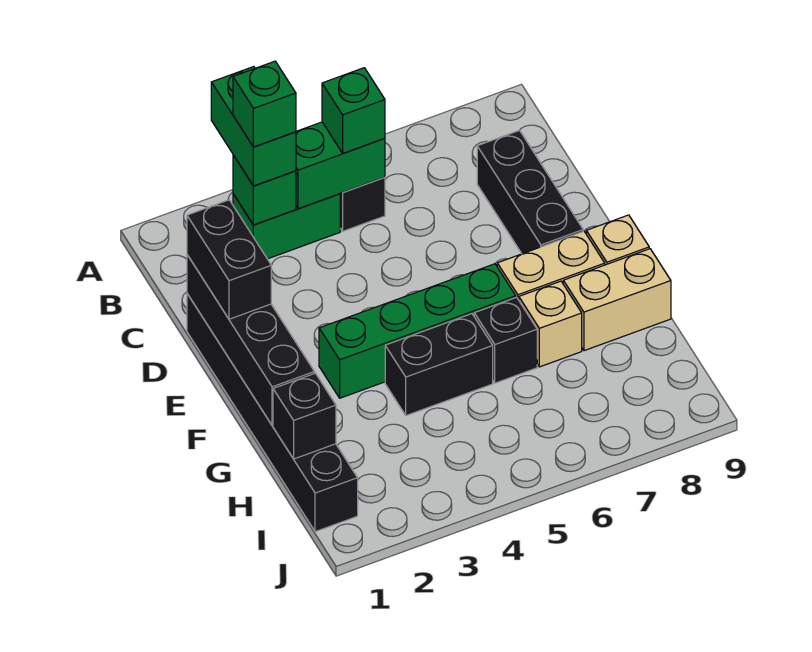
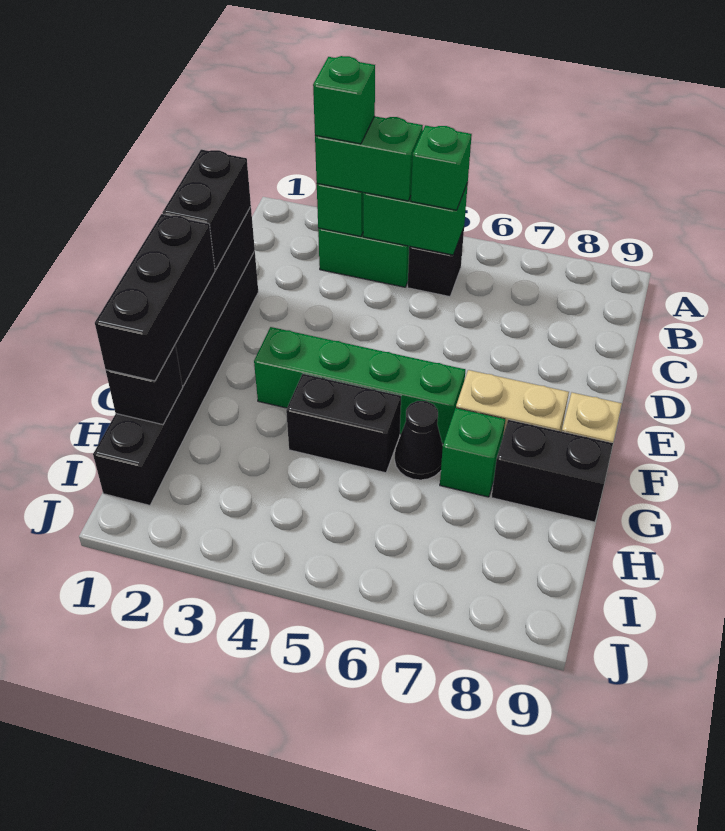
green 1x2 brick [211,67,296,186] -> green 1x2 brick turned to [315,116,423,201]
black 1x3 brick [477,130,583,254] -> black 1x3 brick moved to [95,214,215,381]
black 1x1 brick [474,297,537,383] -> black 1x1 cone [395,401,443,480]
tan 1x1 brick [519,281,582,367] -> green 1x1 brick [440,408,505,497]
tan 1x2 brick [563,249,671,351] -> black 1x2 brick [492,420,613,522]

